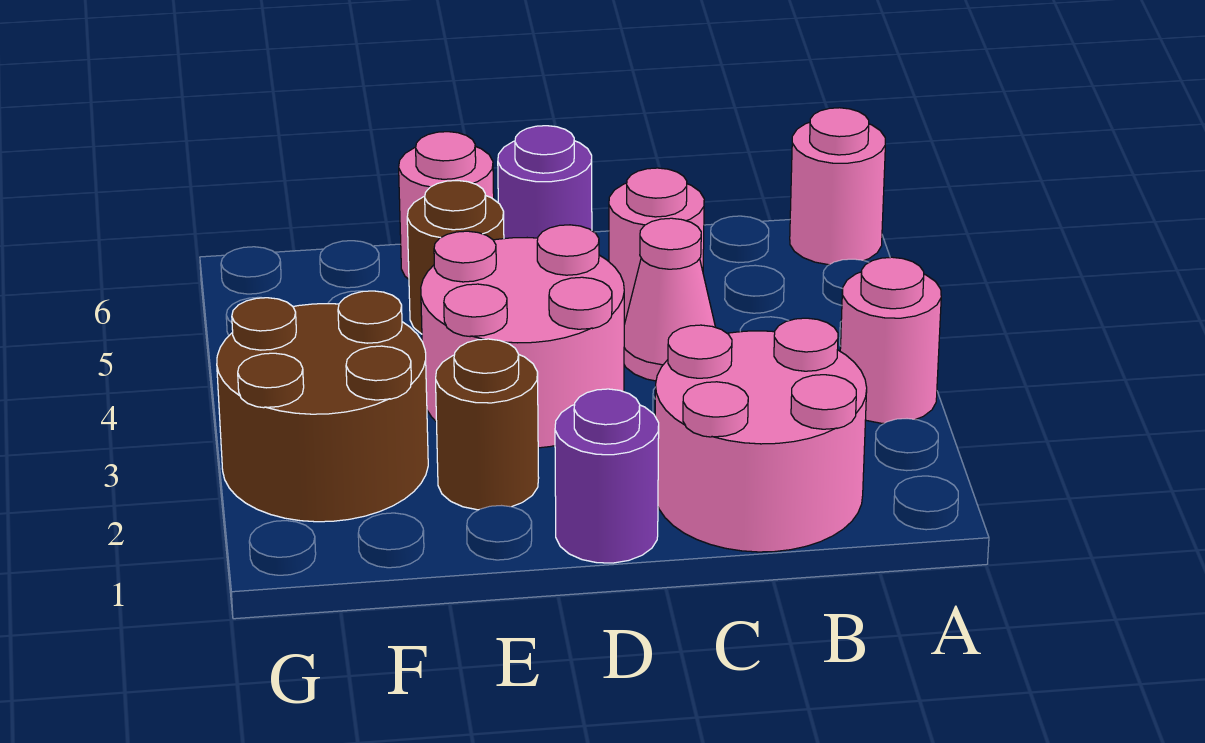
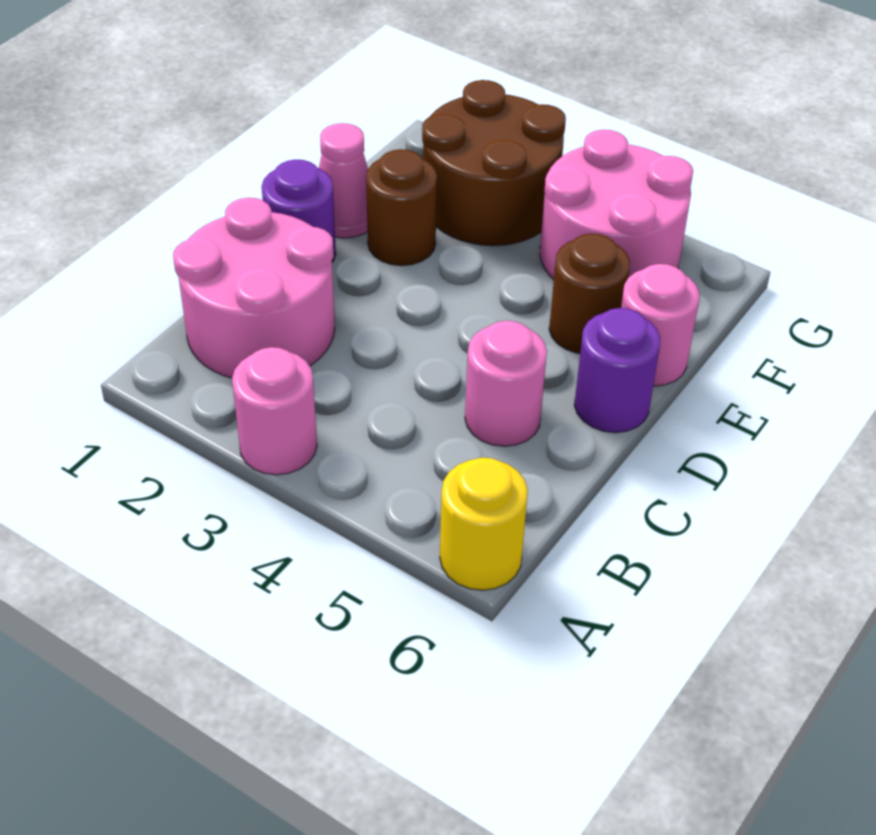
pink 1x1 round brick [790,108,885,265] -> yellow 1x1 round brick [440,458,528,590]
pink 1x1 cone [624,218,715,381] -> pink 1x1 cone moved to [319,123,368,238]
pink 2x2 round brick [421,225,624,448] -> pink 2x2 round brick moved to [540,130,693,280]

